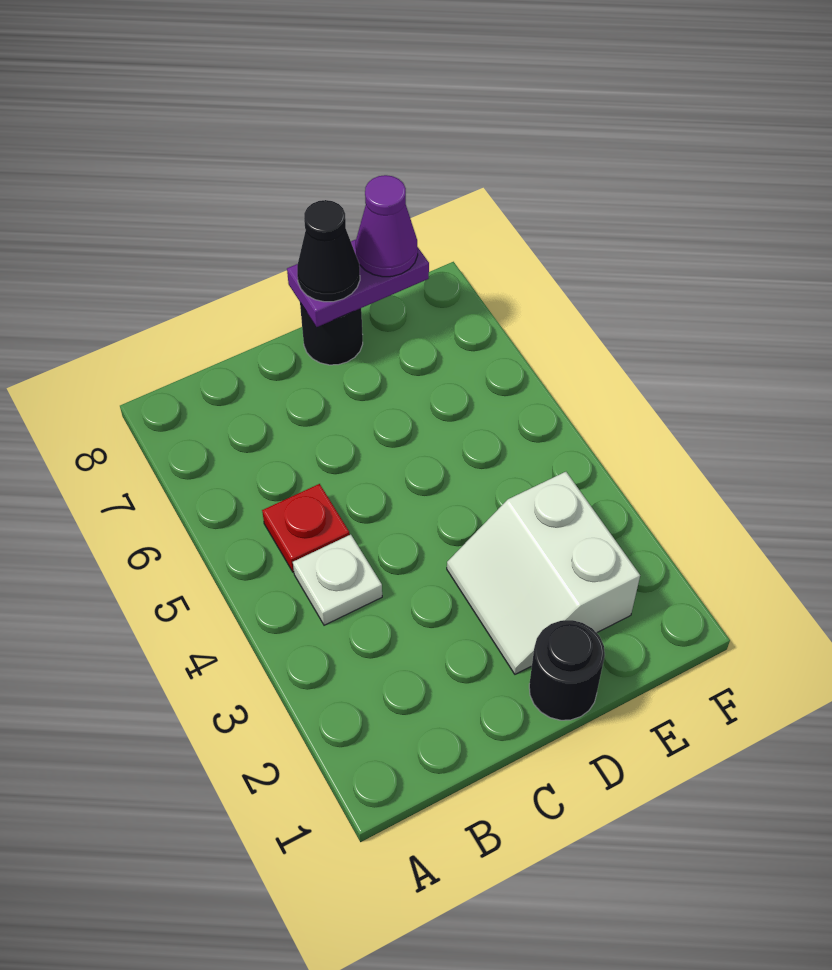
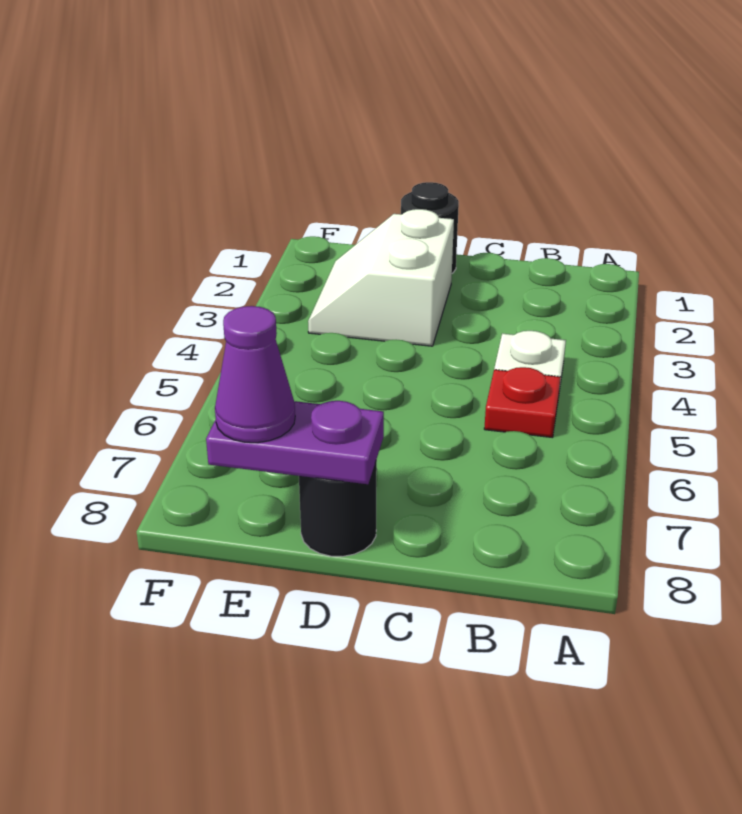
white 2x2 slope [447,472,640,674] -> white 2x2 slope turned to [308,209,454,346]
black 1x1 cone [297,200,360,302] -> none

